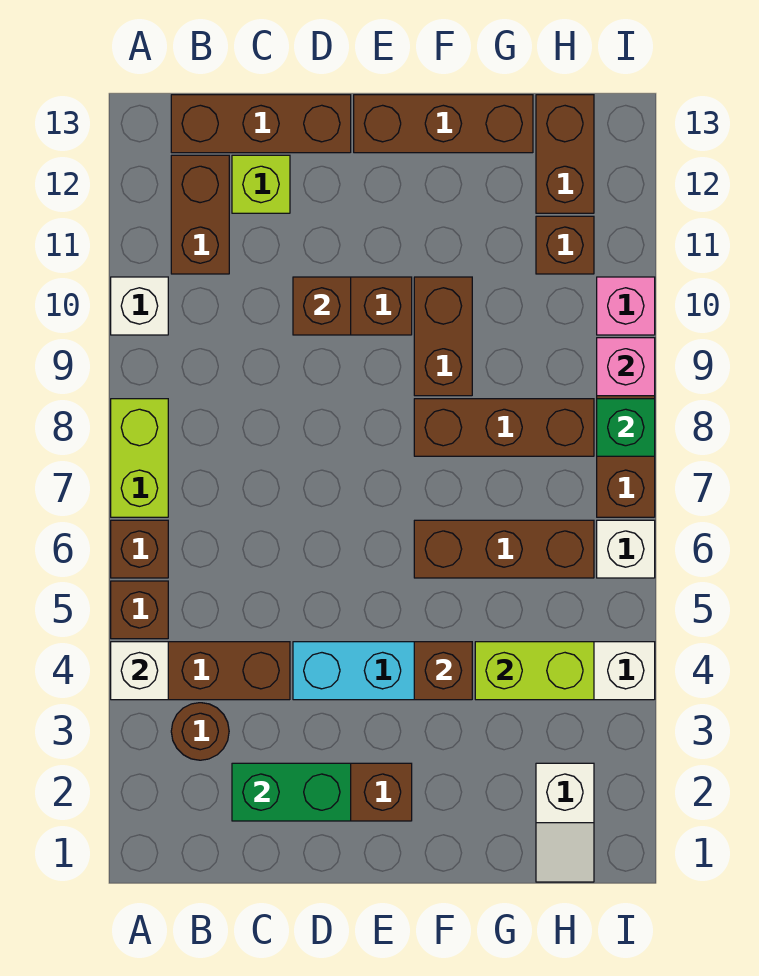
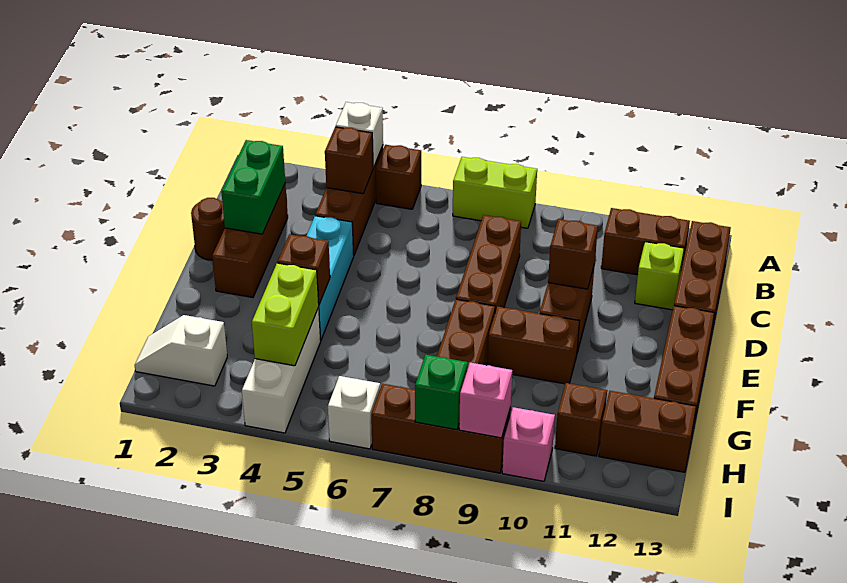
brown 1x1 brick [111,520,168,578] -> brown 1x1 brick moved to [325,127,374,194]
white 1x1 brick [111,277,168,335] -> none
brown 1x1 round brick [171,703,229,760] -> brown 1x1 round brick moved to [191,198,225,260]
brown 1x3 brick [414,520,594,578] -> brown 1x3 brick moved to [456,215,521,312]

